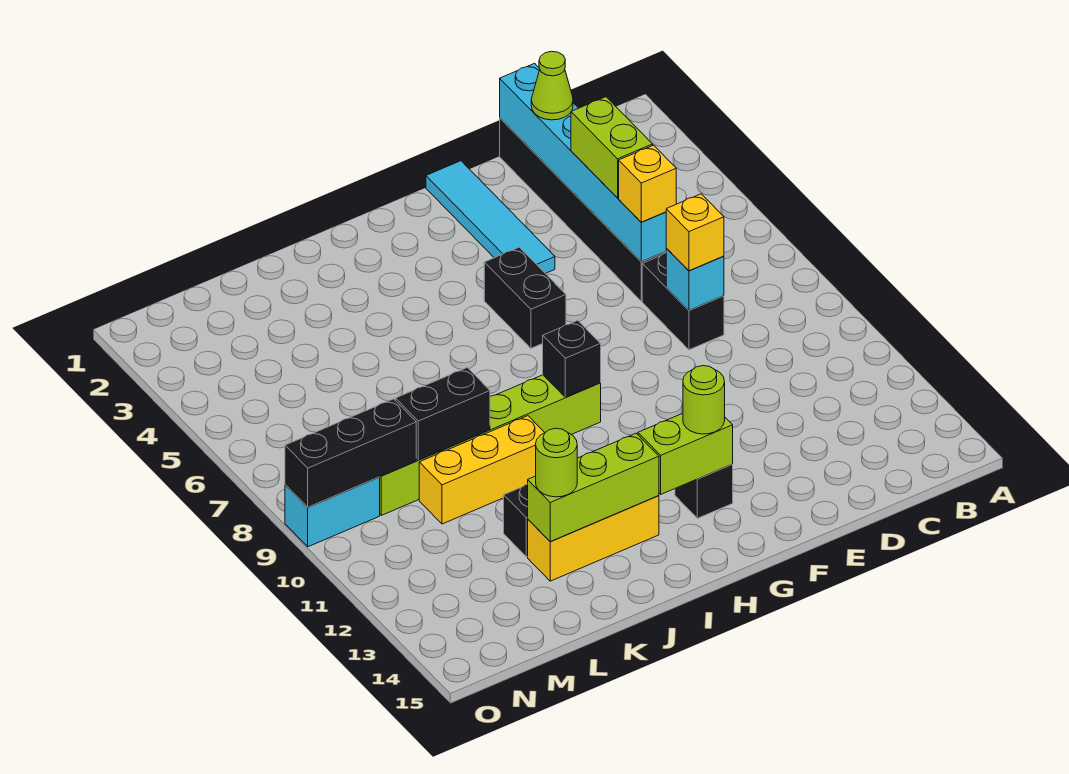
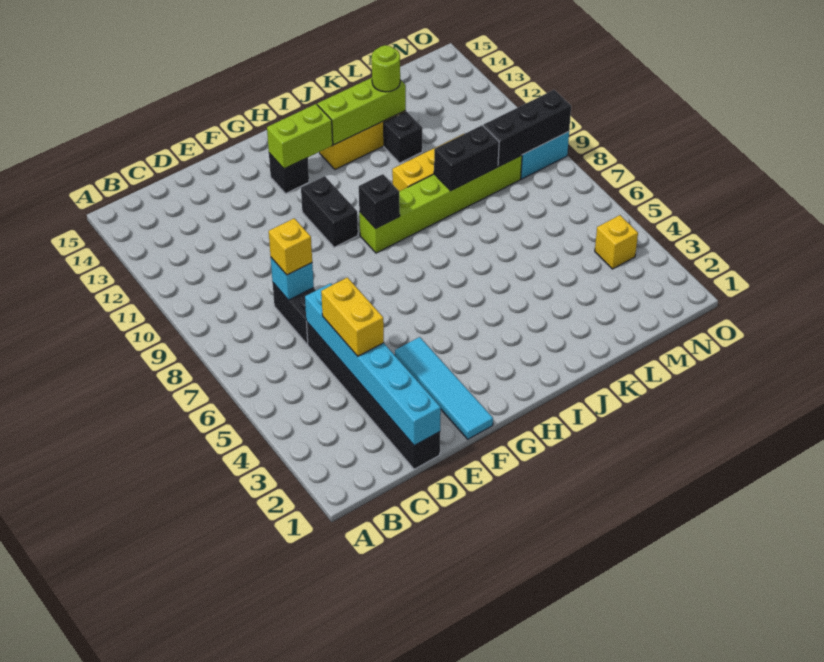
lime 1x1 cone [531,51,573,120] -> none
lime 1x2 brick [571,97,653,198] -> yellow 1x2 brick [321,277,384,356]
yellow 1x1 brick [619,145,676,222] -> yellow 1x1 brick moved to [595,215,638,269]
black 1x2 brick [484,247,566,348] -> black 1x2 brick moved to [301,176,358,247]
lime 1x1 round brick [683,366,725,434] -> none

